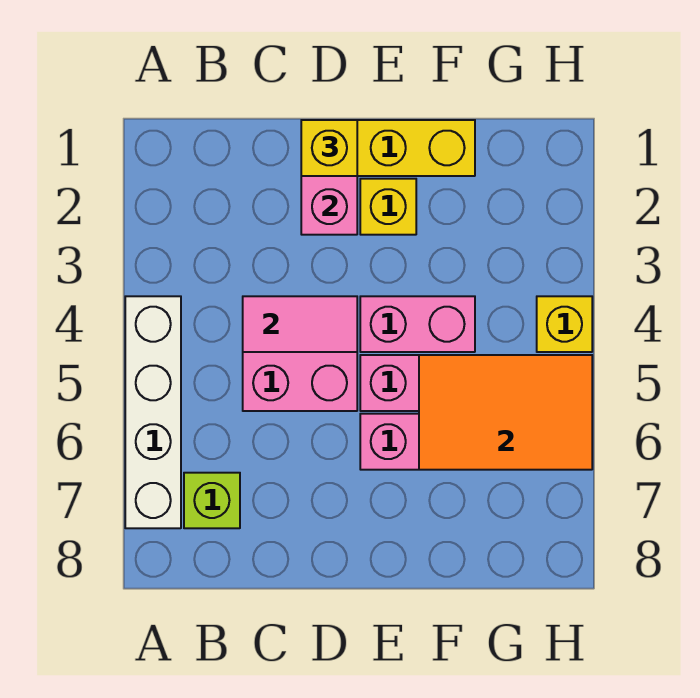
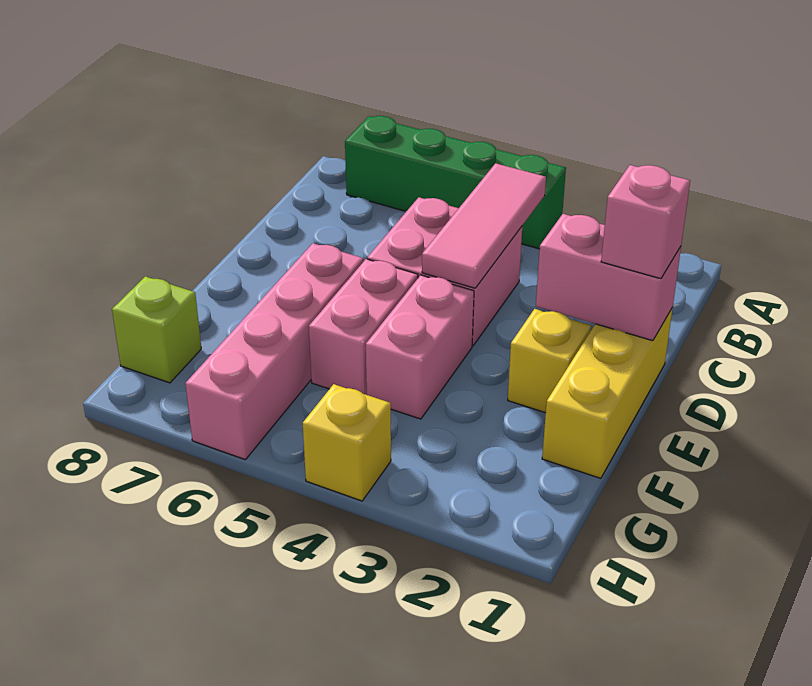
white 1x4 brick [125,296,181,528] -> green 1x4 brick [345,116,566,249]
lime 1x1 brick [184,473,240,528] -> lime 1x1 brick moved to [112,276,201,383]
pink 1x2 tile [243,296,357,352] -> pink 1x3 tile [422,163,546,288]
yellow 1x1 brick [301,120,357,176] -> pink 1x1 brick [601,165,690,279]
orange 2x3 tile [419,355,592,470] -> none

